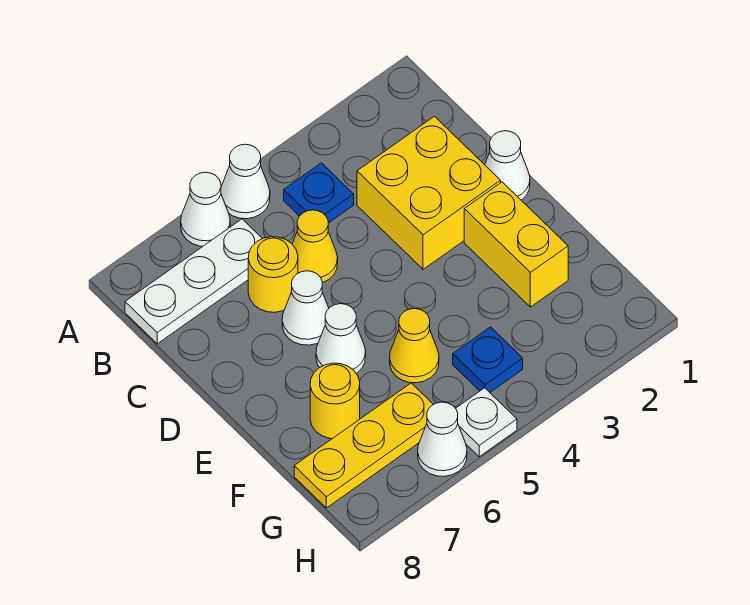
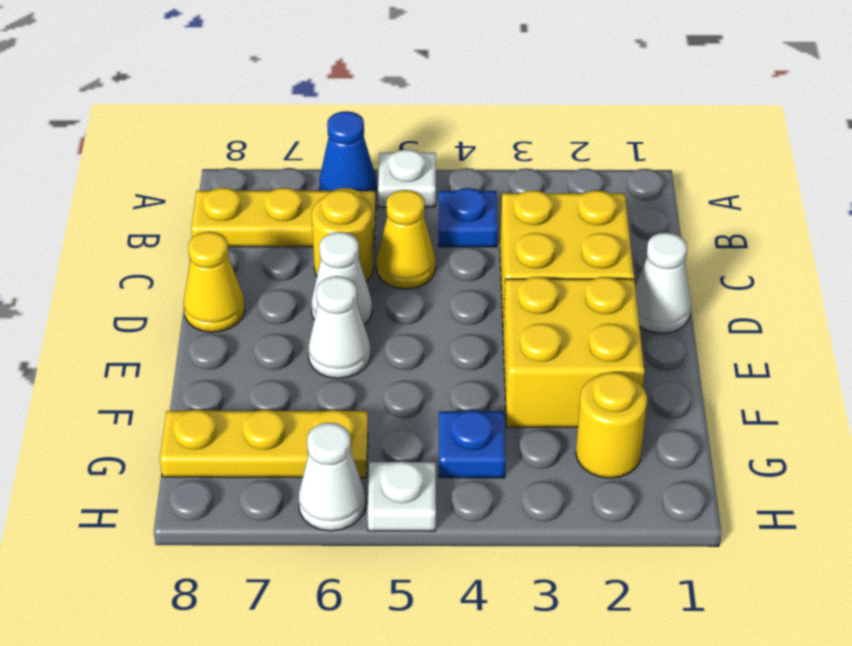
white 1x1 cone [221,144,270,219] -> white 1x1 plate [378,149,436,207]
white 1x1 cone [181,172,230,246] -> blue 1x1 cone [319,111,376,191]
white 1x3 plate [125,219,262,344] -> yellow 1x3 plate [191,188,376,247]
yellow 1x2 brick [464,182,568,307] -> yellow 2x2 brick [503,277,644,427]
yellow 1x1 cone [390,309,439,383] -> yellow 1x1 cone moved to [184,232,245,332]
yellow 1x1 round brick [310,363,360,439] -> yellow 1x1 round brick moved to [576,372,647,478]

